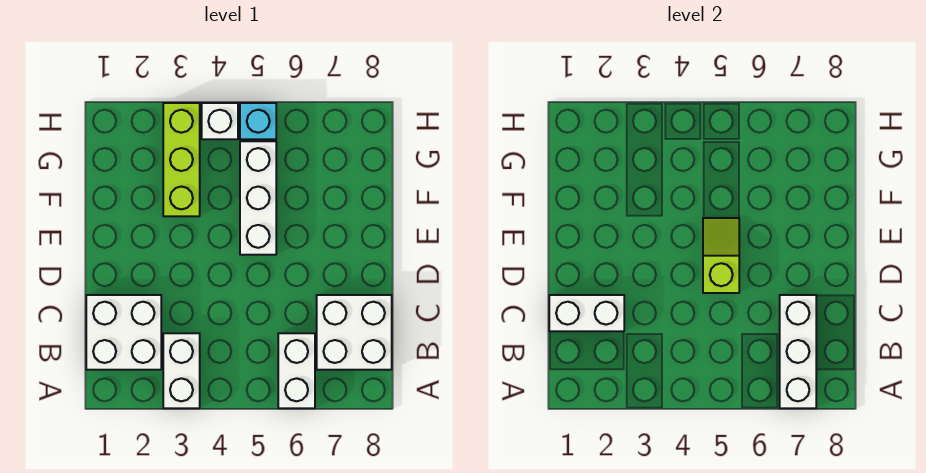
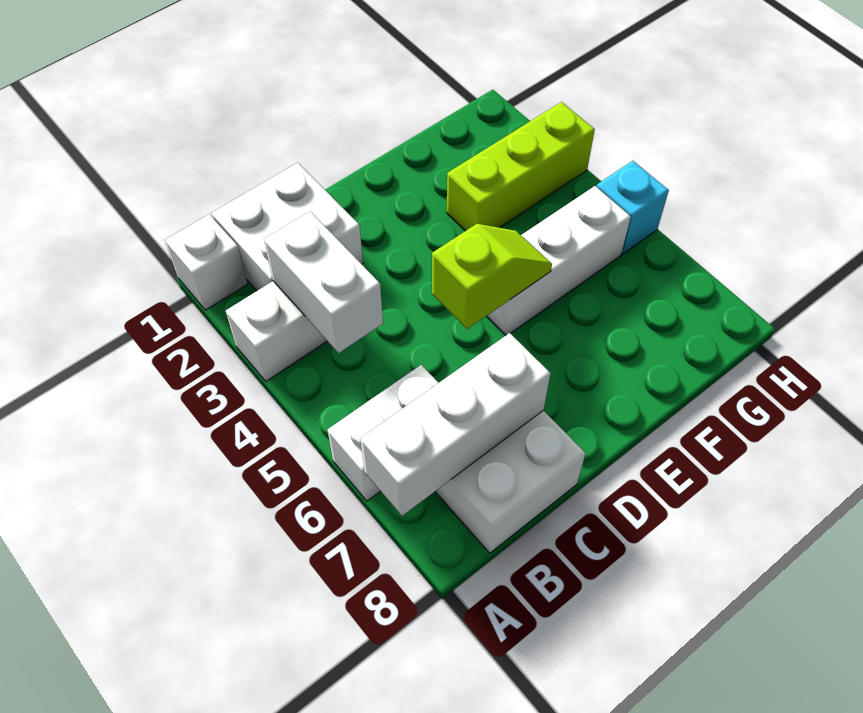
white 1x2 brick [549,295,624,331] -> white 1x2 brick moved to [264,211,383,353]
white 1x1 brick [202,103,238,139] -> white 1x1 brick moved to [165,214,248,310]

